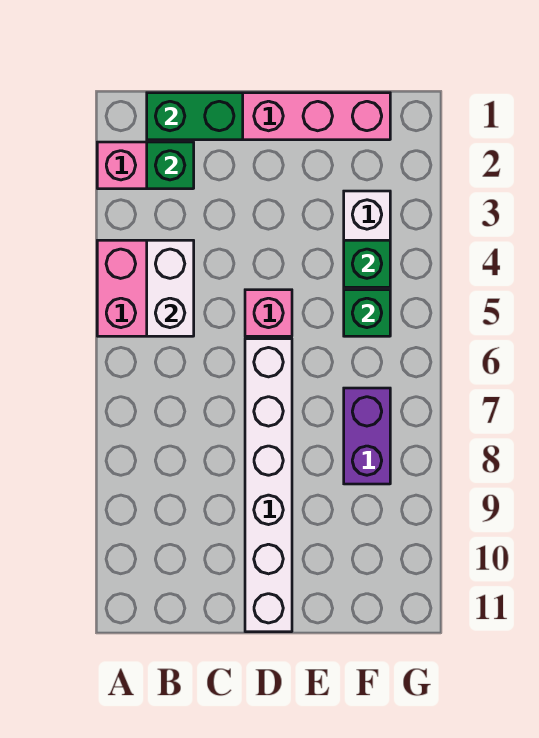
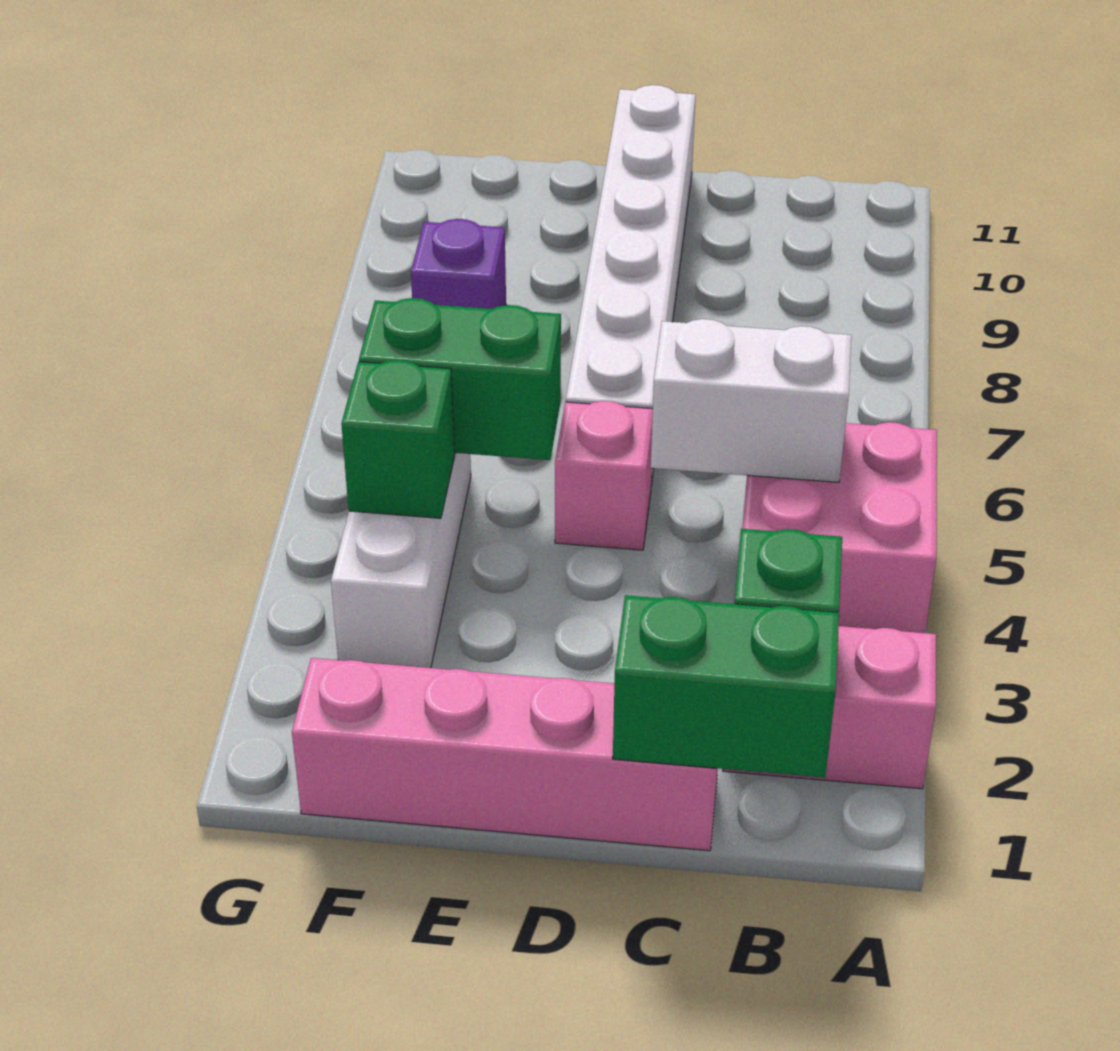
white 1x2 brick [147,240,194,336] -> white 1x2 brick turned to [651,319,851,482]
green 1x1 brick [344,290,390,336] -> green 1x2 brick [359,298,561,460]
purple 1x2 brick [344,388,390,484] -> purple 1x1 brick [411,219,506,309]

